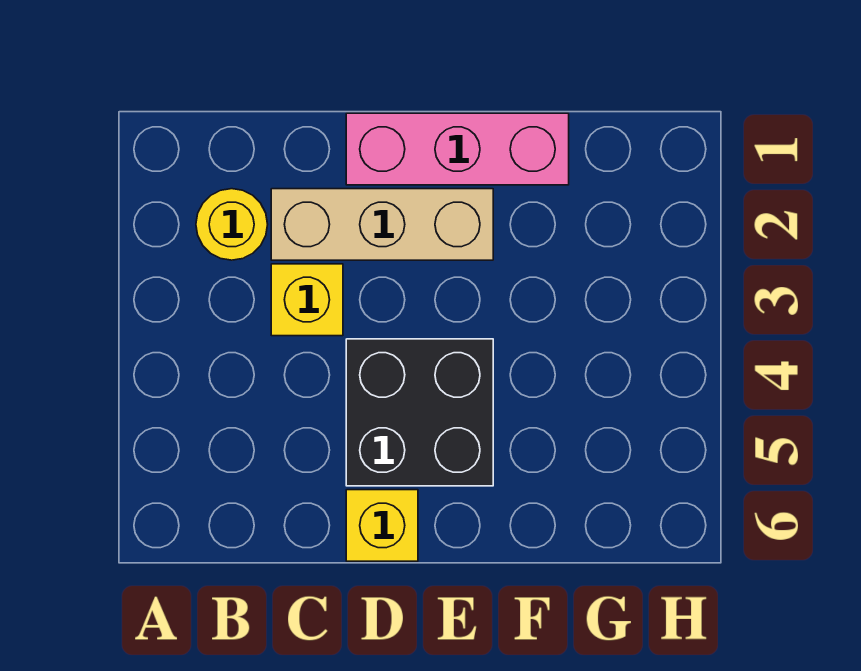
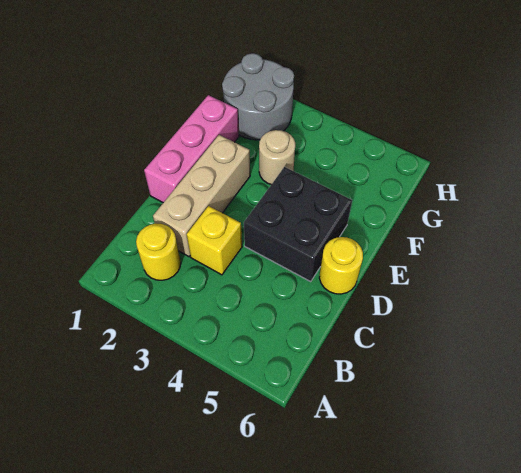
yellow 1x1 brick [346,490,418,561] -> yellow 1x1 round brick [319,237,363,294]
none -> tan 1x1 round brick [259,130,295,184]
none -> grey 2x2 round brick [222,53,294,140]

